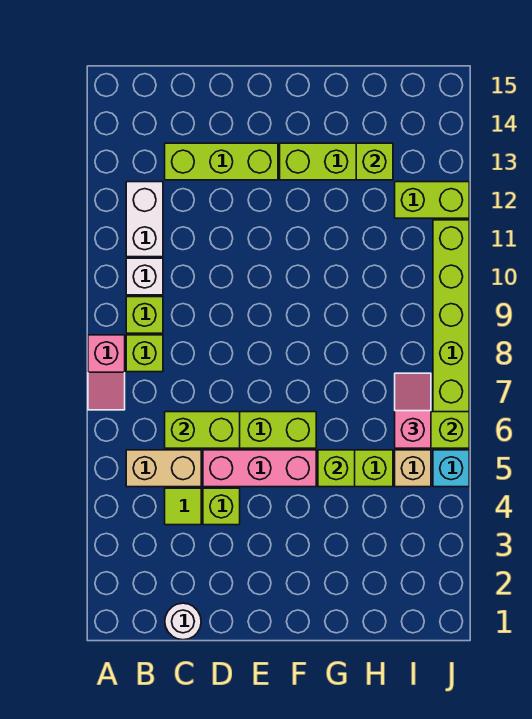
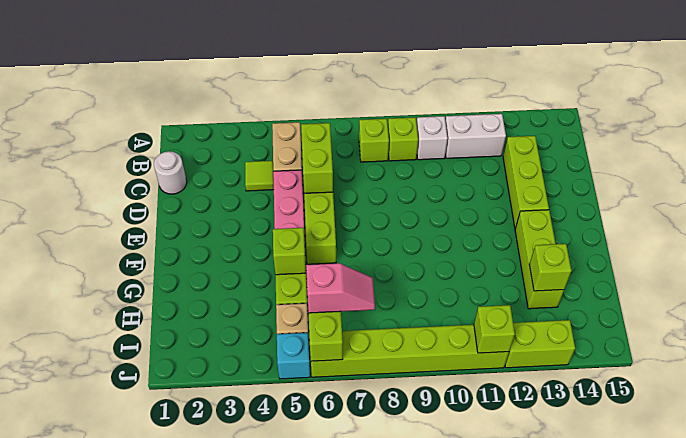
pink 1x2 slope [88,335,125,410] -> none
lime 1x1 brick [203,488,240,525] -> lime 1x1 brick moved to [474,305,515,353]
lime 1x2 brick [395,182,469,218] -> lime 1x2 brick turned to [505,320,575,368]

